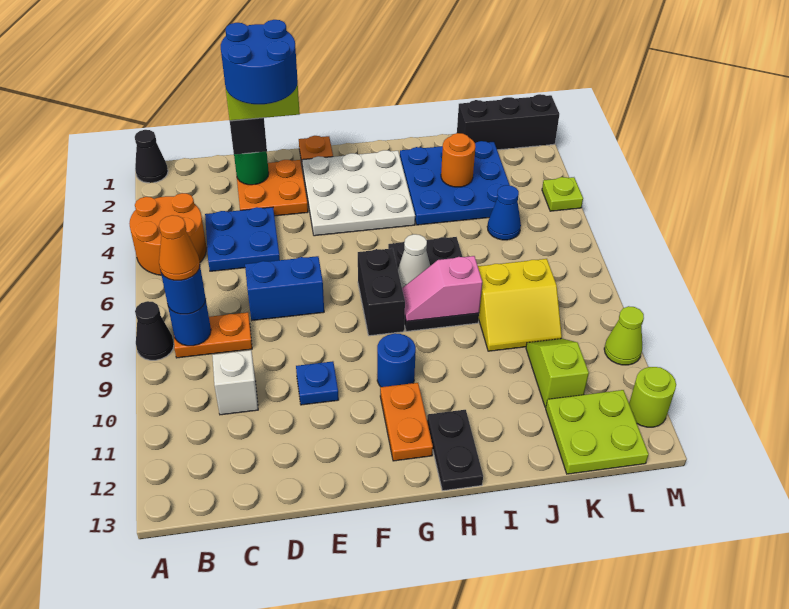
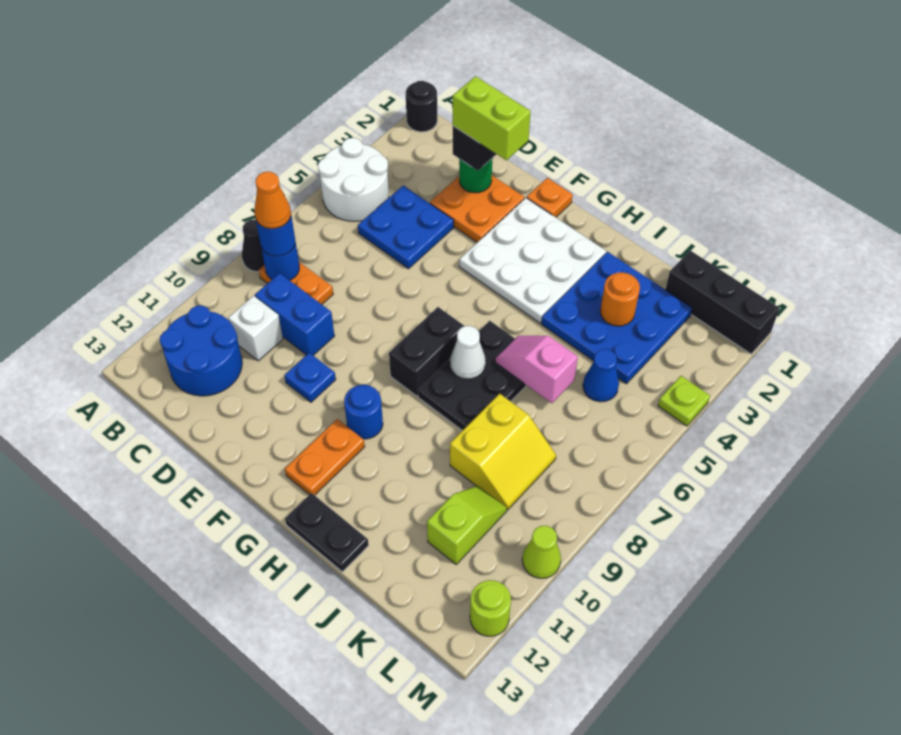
black 1x1 cone [135,130,168,183] -> black 1x1 round brick [406,81,437,132]
orange 2x2 round brick [129,193,206,275] -> white 2x2 round brick [318,138,389,221]
blue 2x2 round brick [221,20,298,104] -> blue 2x2 round brick moved to [160,306,242,396]
blue 1x2 brick [245,256,324,320] -> blue 1x2 brick moved to [255,273,334,355]
pink 1x2 slope [402,256,482,321] -> pink 1x2 slope moved to [495,336,578,403]
black 1x2 plate [427,410,483,491] -> black 1x2 plate turned to [285,493,369,572]
yellow 2x2 slope [478,259,562,351] -> yellow 2x2 slope turned to [450,394,556,510]
lime 2x2 plate [546,390,649,474] -> none

